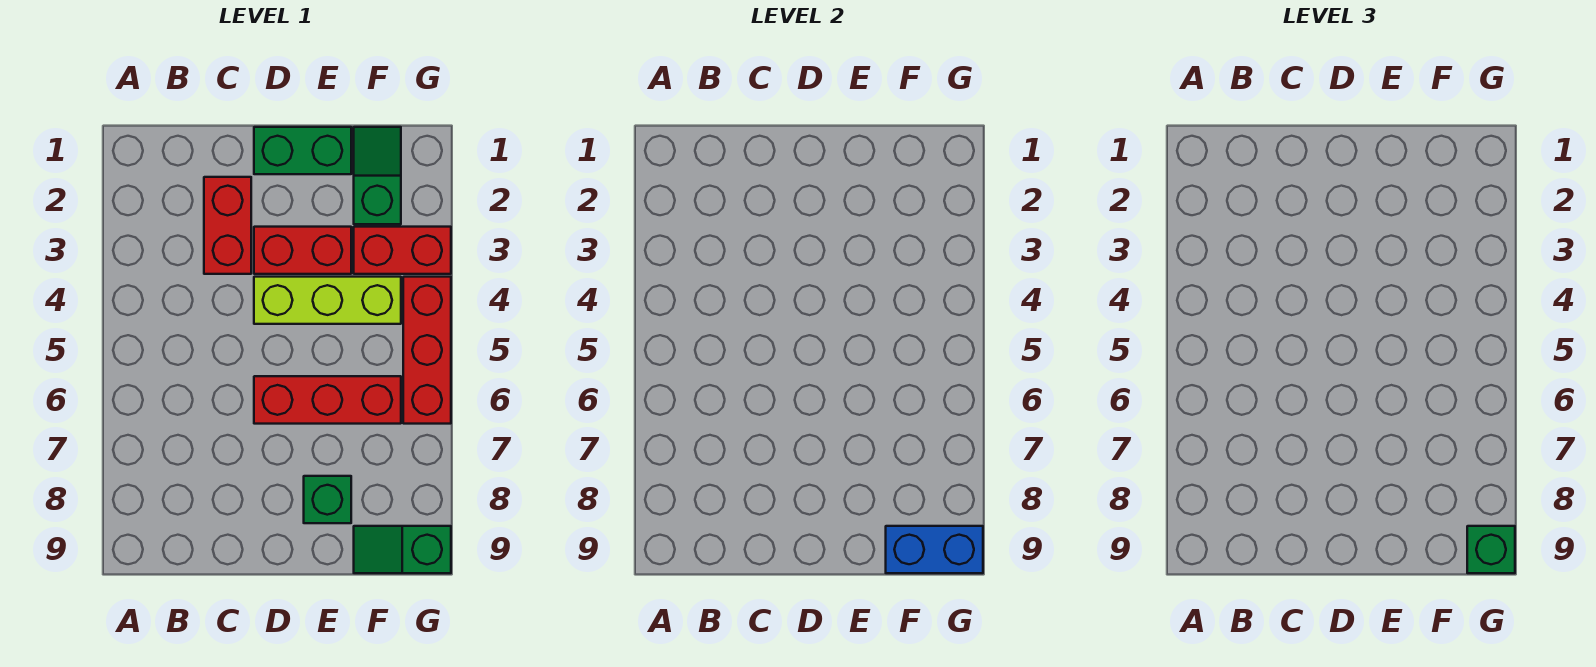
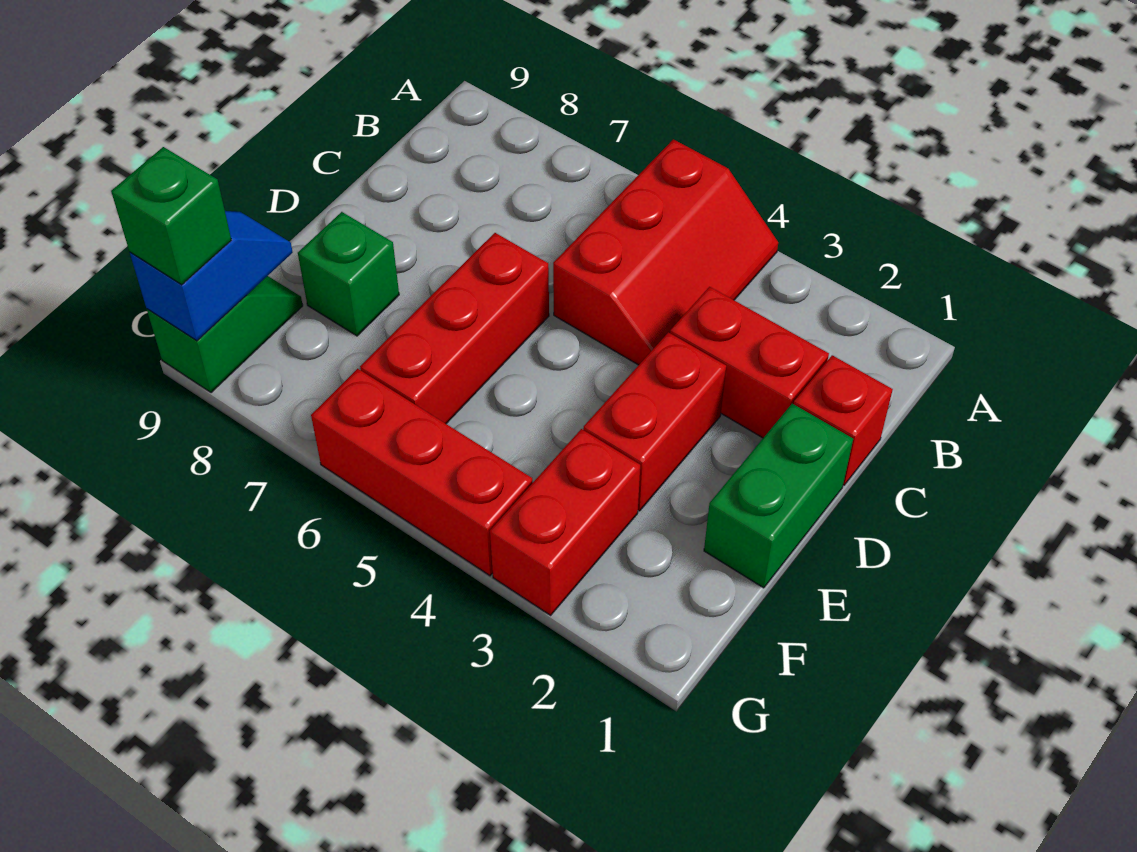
none -> red 2x3 slope [553,139,778,365]
none -> red 1x1 brick [794,355,893,485]
lime 1x3 brick [254,277,401,324] -> none
green 1x2 slope [354,127,401,224] -> none
blue 1x2 brick [886,526,983,573] -> blue 1x2 slope [130,211,293,341]

